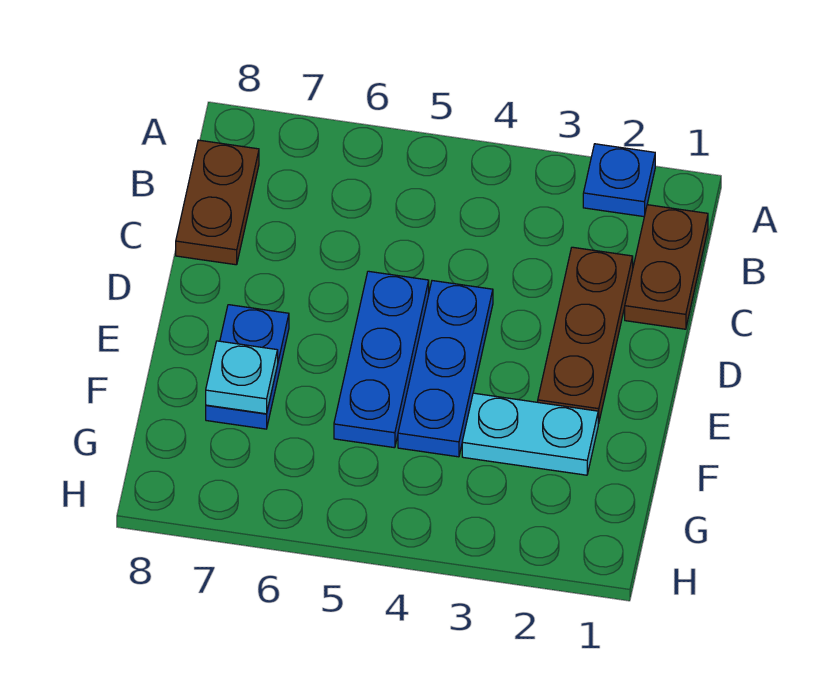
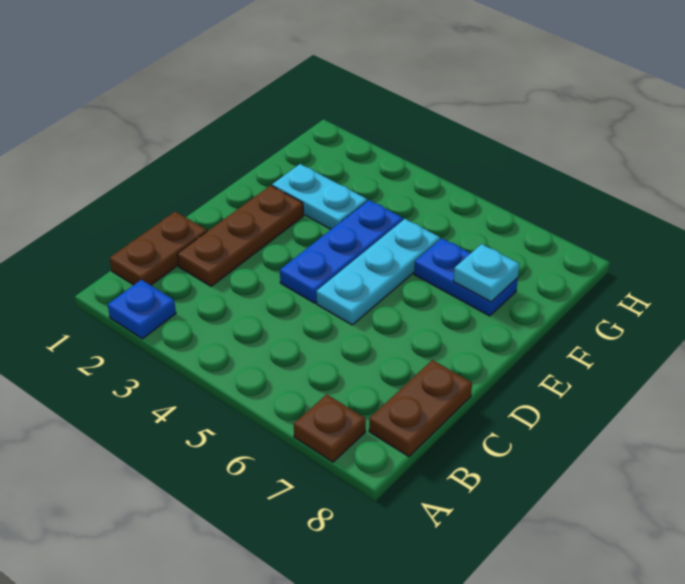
none -> brown 1x1 plate [294,394,366,462]
blue 1x3 plate [334,271,429,448] -> cyan 1x3 plate [316,219,440,325]
blue 1x2 plate [206,305,289,429] -> blue 1x2 plate turned to [414,238,518,316]

